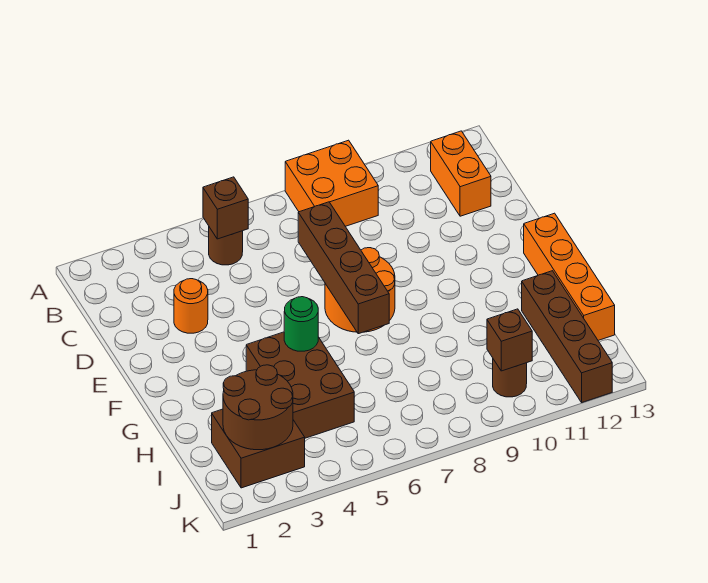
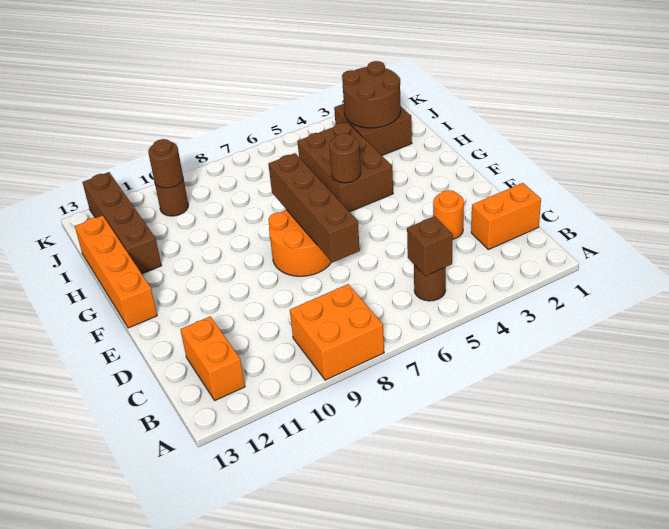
none -> orange 1x2 brick [471,183,541,250]
green 1x1 round brick [284,297,318,351] -> brown 1x1 round brick [329,133,361,183]
brown 1x1 brick [487,309,532,371] -> brown 1x1 round brick [148,139,183,188]

